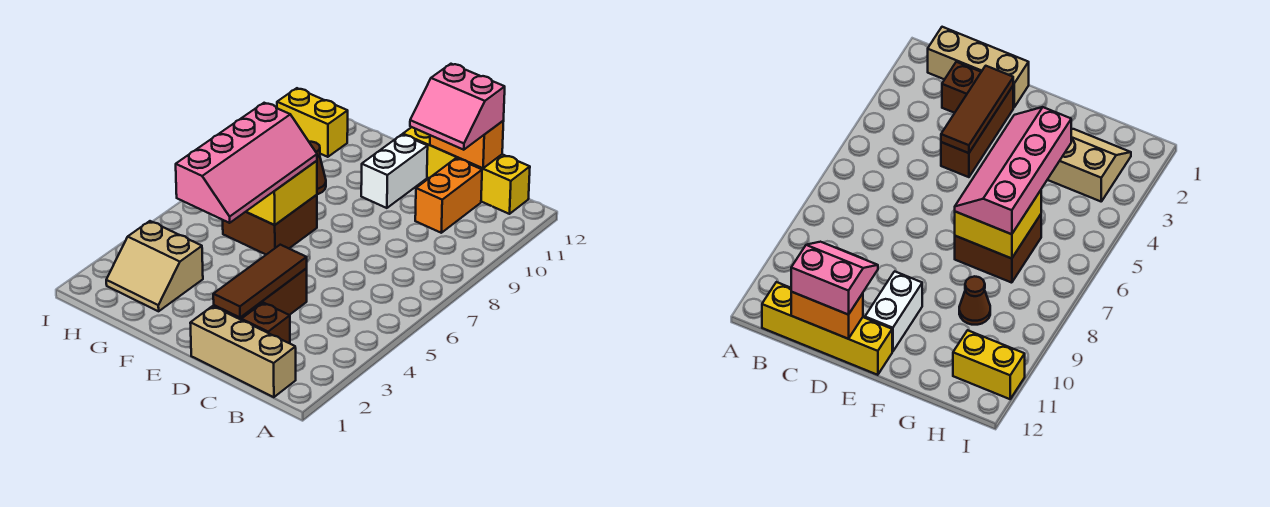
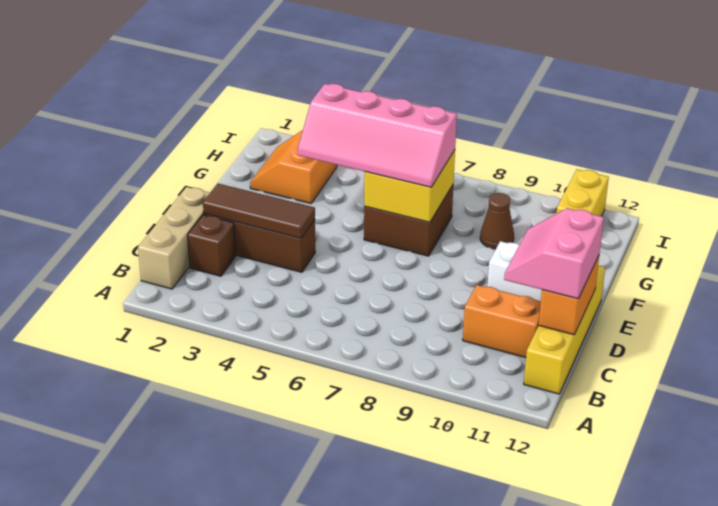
tan 2x2 slope [106,221,203,311] -> orange 2x2 slope [250,130,337,203]

